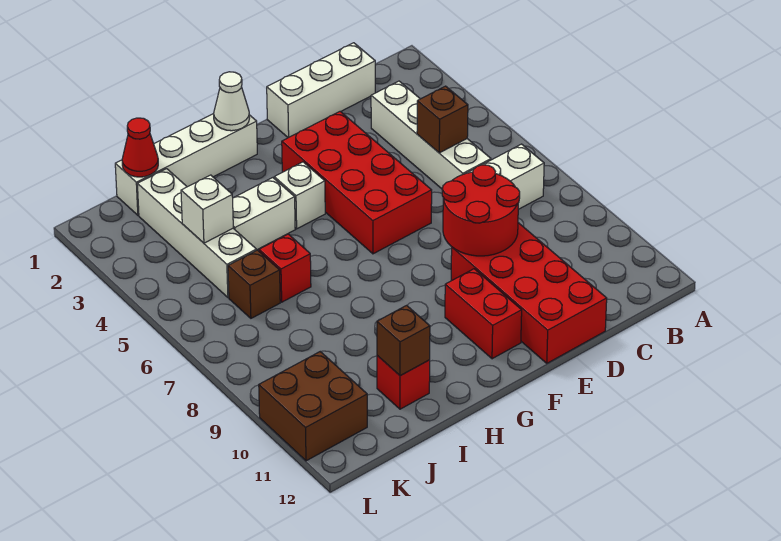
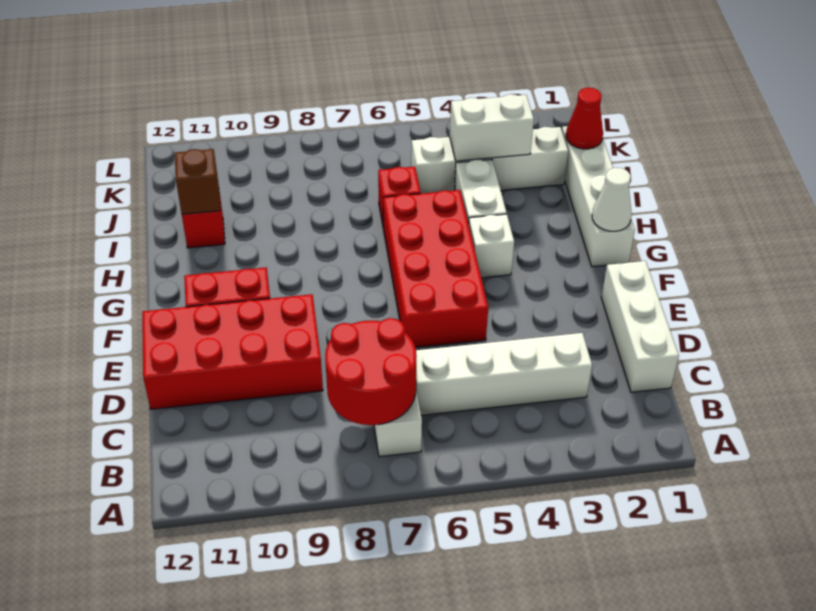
brown 1x1 brick [417,86,468,153] -> none
red 2x2 round brick [442,165,520,256] -> red 2x2 round brick moved to [325,318,417,425]
red 2x4 brick [282,112,432,254] -> red 2x4 brick turned to [383,190,488,348]
white 1x1 brick [181,175,233,243] -> white 1x2 brick [450,94,534,161]
brown 1x1 brick [228,250,280,318] -> none
brown 2x2 brick [259,352,367,461] -> none

